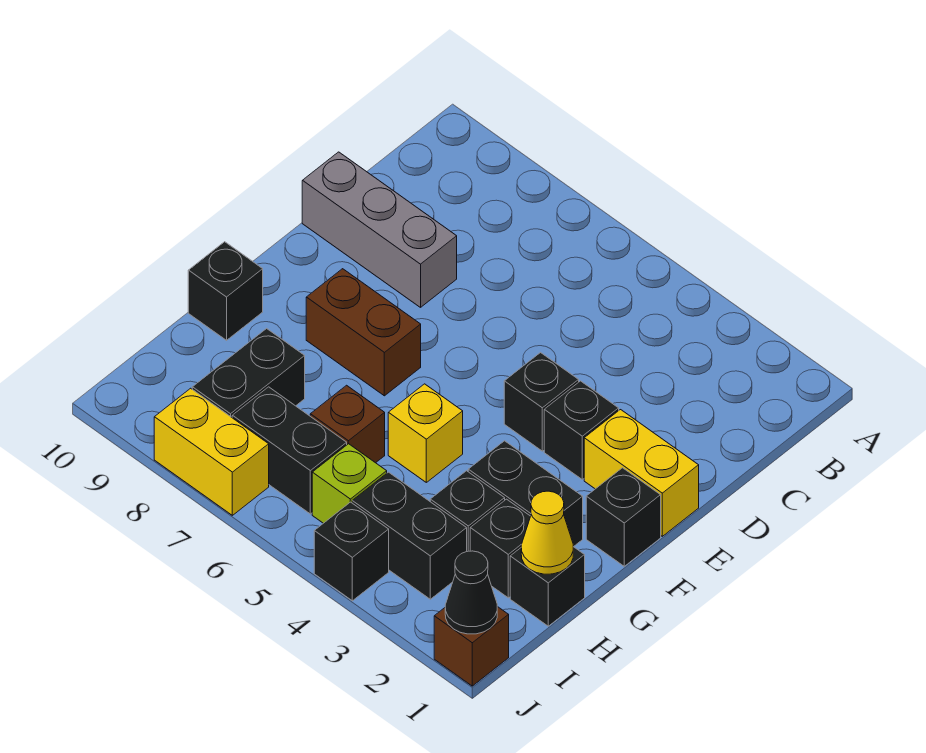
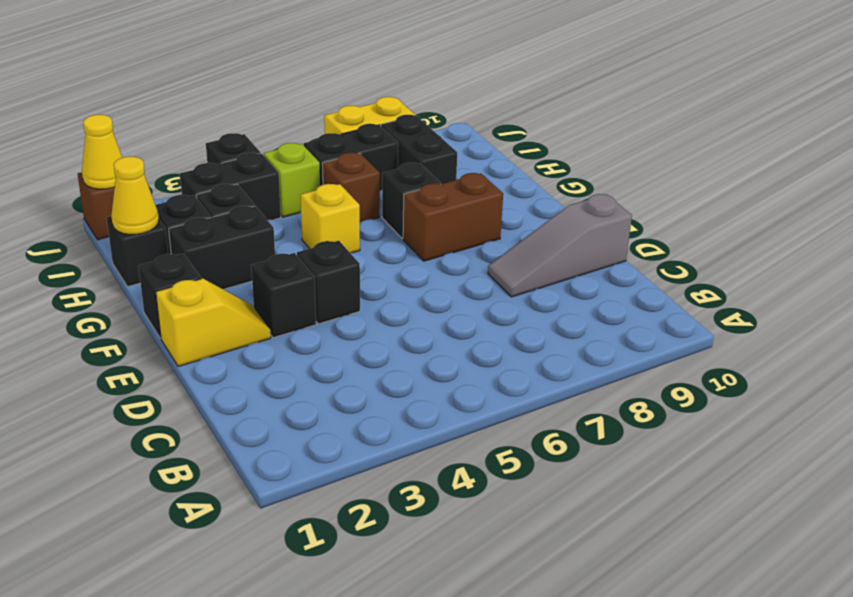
grey 1x3 brick [302,152,457,307] -> grey 1x3 slope [488,194,632,297]
yellow 1x2 brick [584,410,699,536] -> yellow 1x2 slope [156,278,271,366]
black 1x1 brick [188,242,263,340] -> black 1x1 brick moved to [382,163,441,239]
black 1x1 cone [445,551,497,634] -> yellow 1x1 cone [82,115,122,189]

